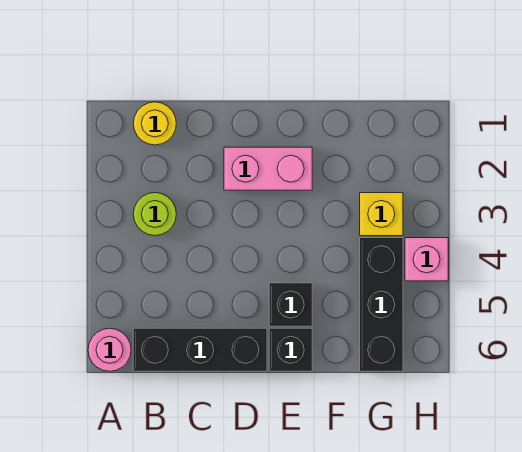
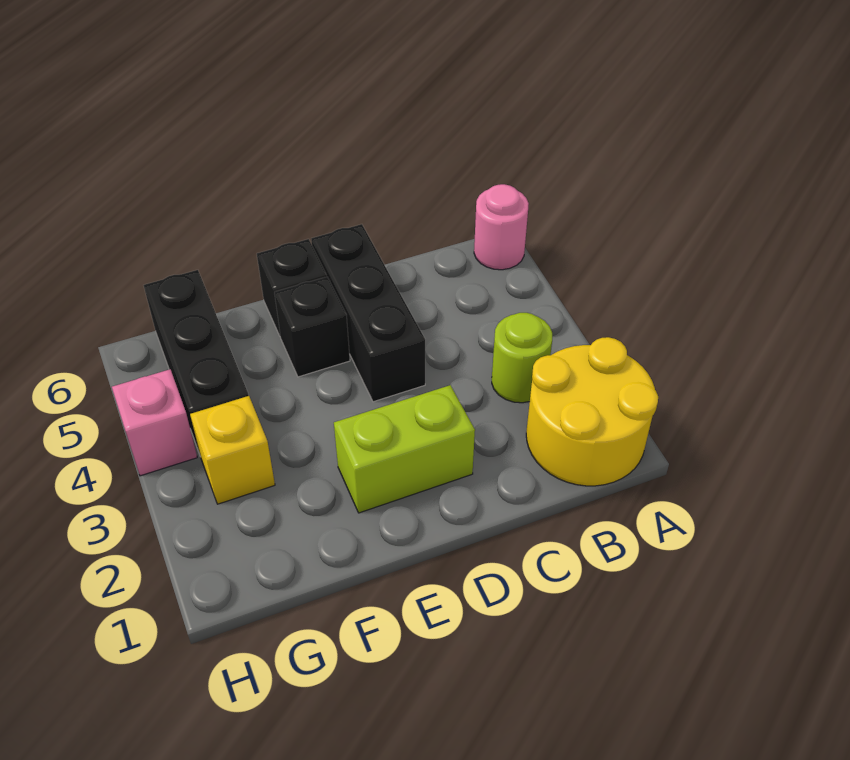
yellow 1x1 round brick [133,102,176,145] -> yellow 2x2 round brick [526,337,658,486]
black 1x3 brick [133,328,267,371] -> black 1x3 brick turned to [311,224,425,402]
pink 1x2 brick [224,147,312,190] -> lime 1x2 brick [334,385,475,513]

